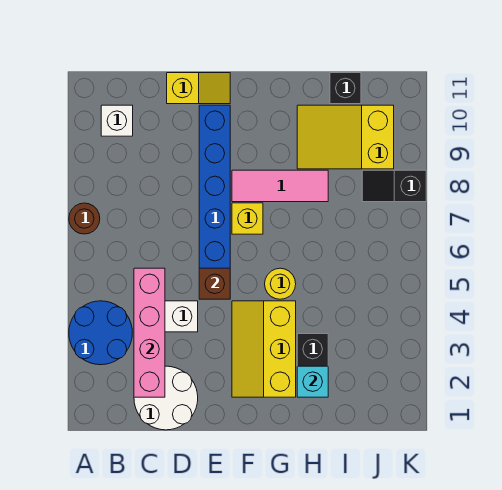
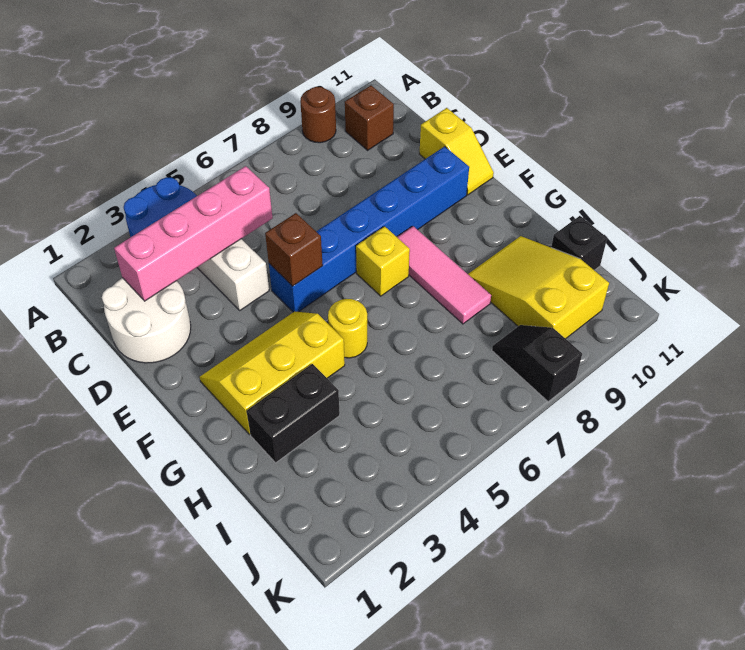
brown 1x1 round brick [69,203,100,234] -> brown 1x1 round brick moved to [300,87,336,143]
white 1x1 brick [101,105,133,136] -> brown 1x1 brick [345,85,394,150]
cyan 1x1 brick [297,366,328,397] -> none

